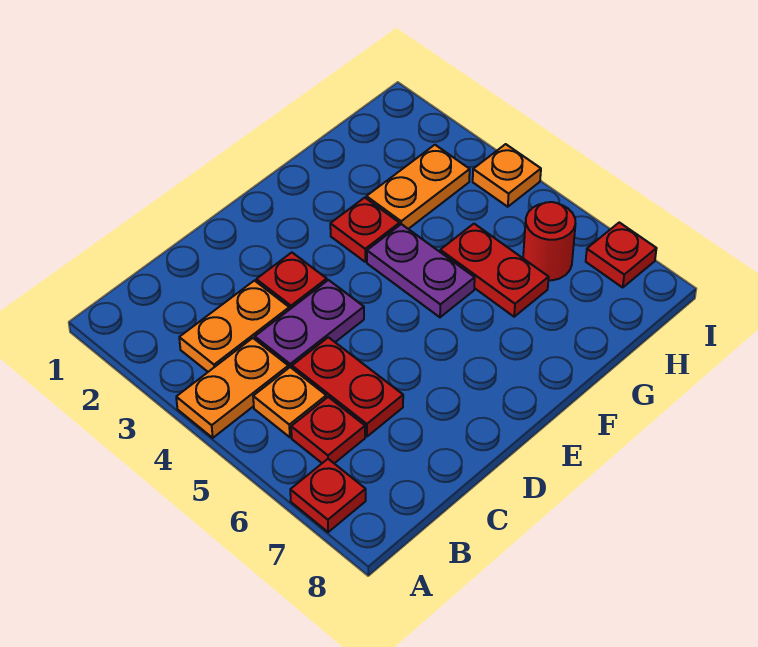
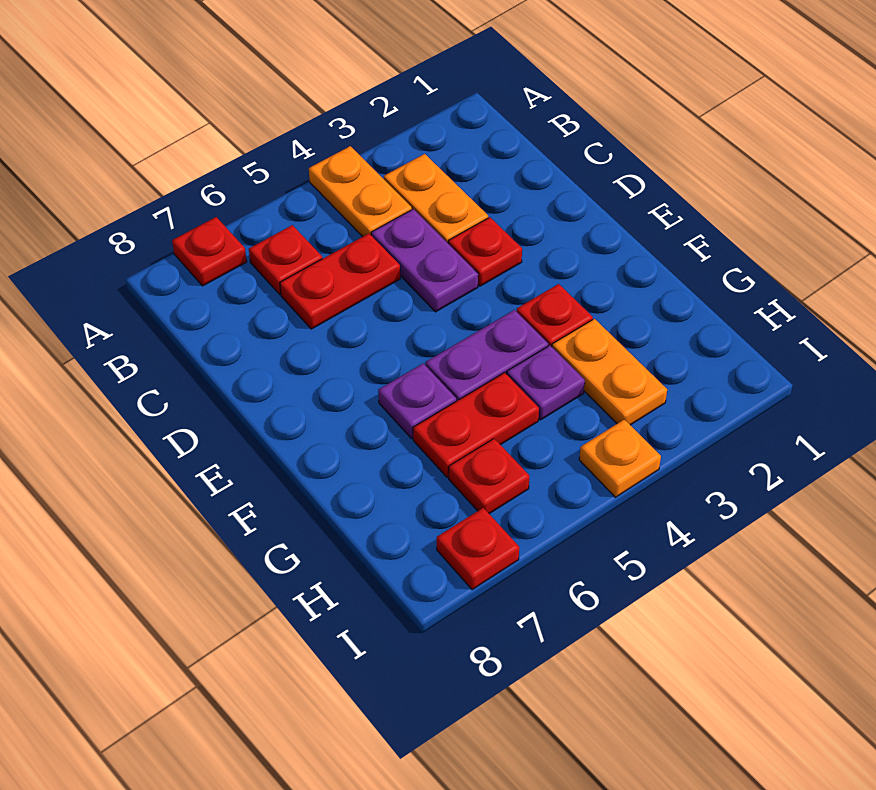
orange 1x1 plate [253,367,326,437] -> none
none -> purple 1x1 plate [378,364,456,438]
none -> purple 1x1 plate [507,346,585,420]
red 1x1 round brick [523,202,576,280] -> red 1x1 plate [449,439,529,514]

